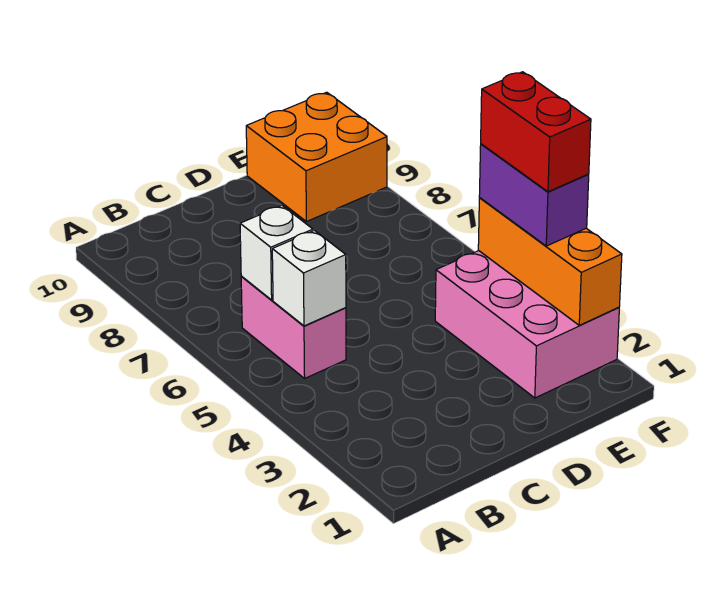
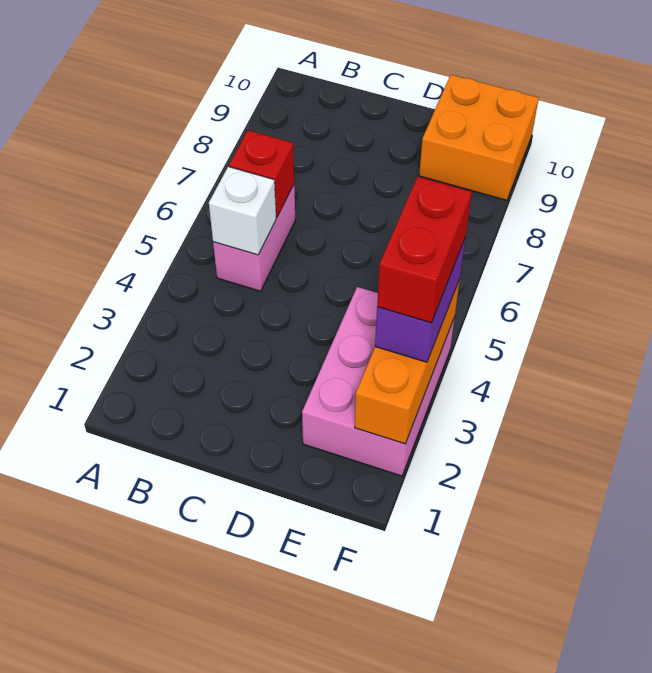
white 1x1 brick [240,205,313,300] -> red 1x1 brick [229,130,294,217]

